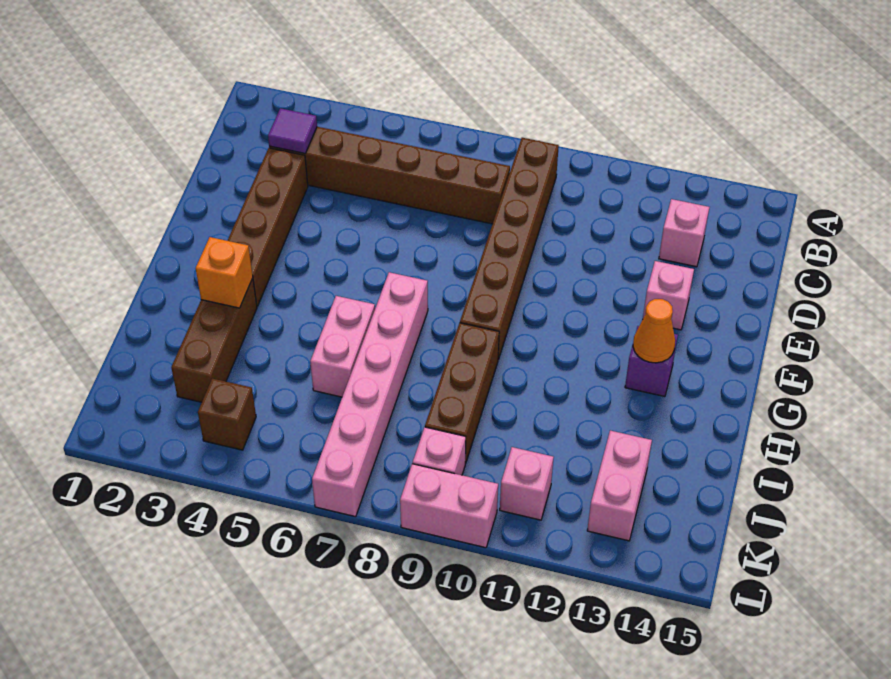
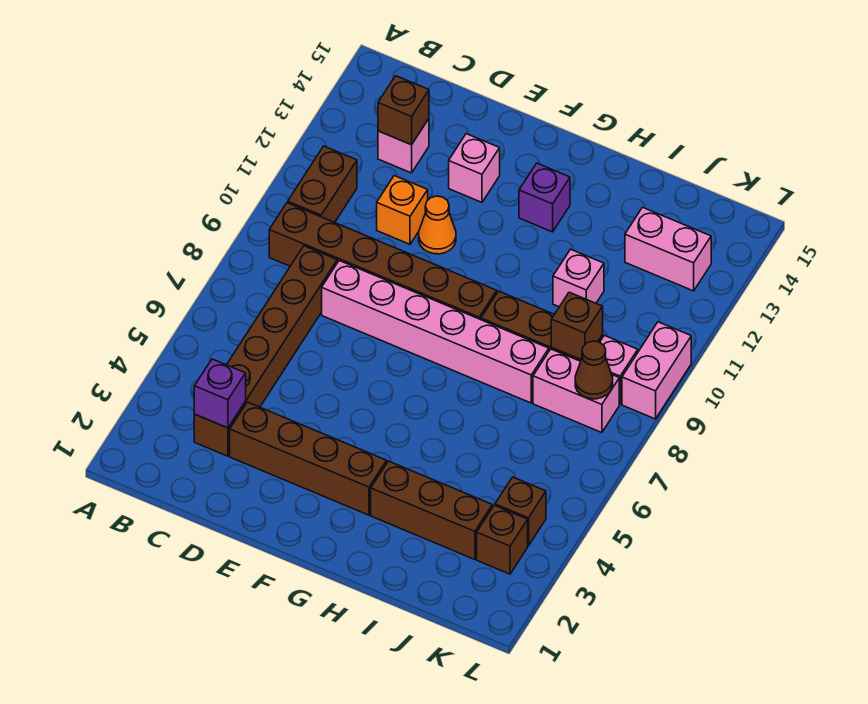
none -> brown 1x2 brick [288,146,357,223]
purple 1x1 tile [268,108,317,153] -> purple 1x1 brick [194,359,246,428]
none -> brown 1x1 brick [378,76,429,145]
pink 1x6 brick [312,272,428,517] -> pink 1x6 brick moved to [322,261,549,403]
orange 1x1 cone [633,299,675,363] -> orange 1x1 cone moved to [419,196,456,254]
orange 1x1 brick [196,237,253,308] -> orange 1x1 brick moved to [377,176,428,244]
pink 1x2 brick [310,296,375,397] -> pink 1x2 brick moved to [533,349,619,433]
none -> brown 1x1 brick [551,292,603,360]
none -> brown 1x1 brick [477,505,528,574]
none -> brown 1x1 cone [575,341,613,399]
pink 1x1 brick [500,447,554,520] -> pink 1x1 brick moved to [553,249,604,307]

